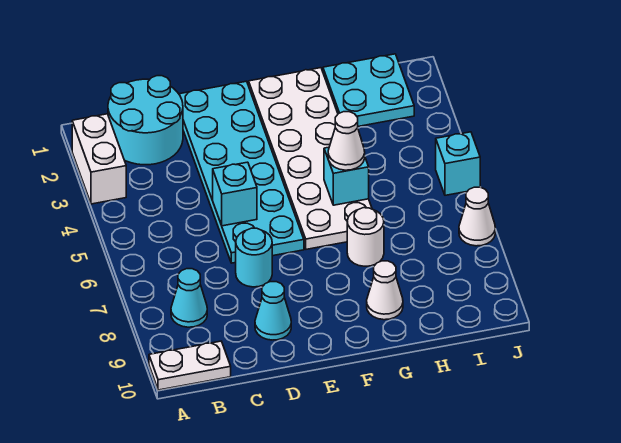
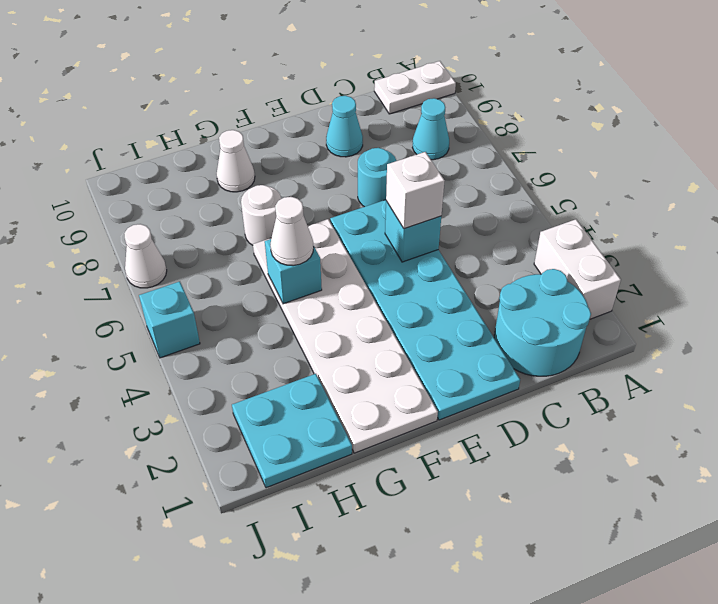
none -> white 1x1 brick [386,152,445,229]

